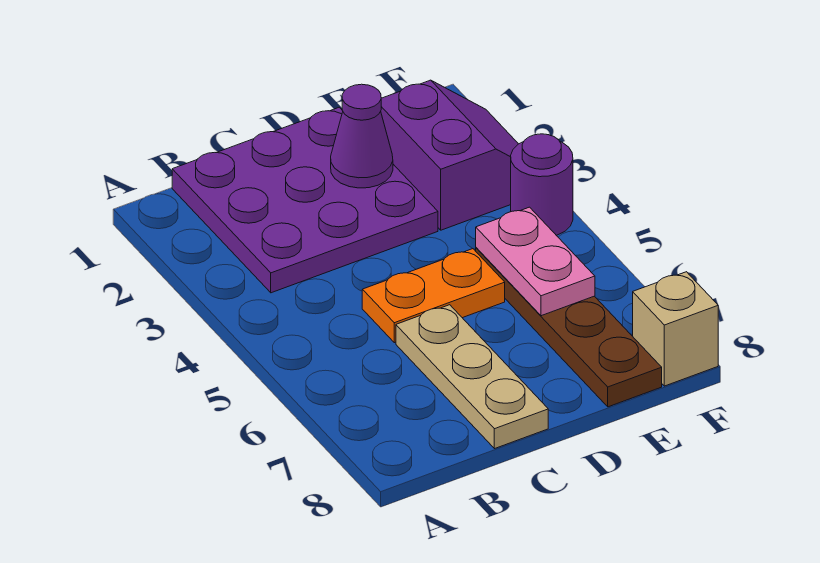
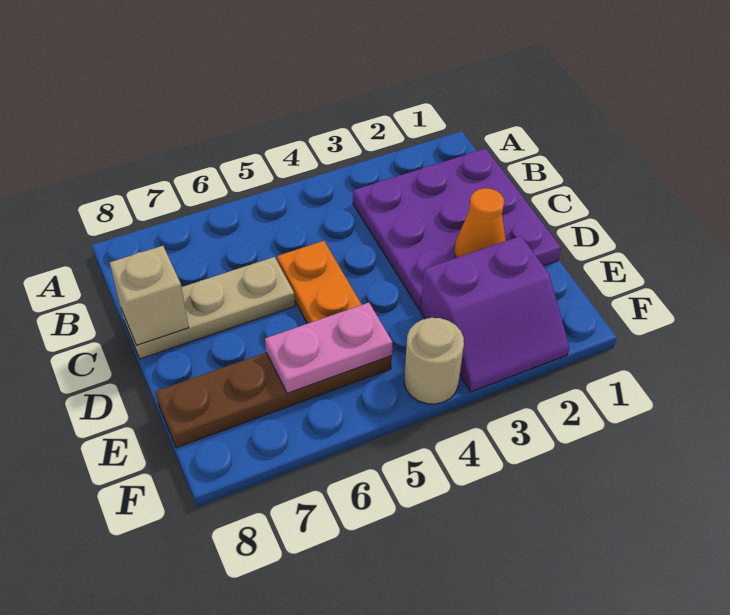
purple 1x1 cone [331,84,393,188] -> orange 1x1 cone [455,188,506,258]
purple 1x1 round brick [511,134,573,235] -> tan 1x1 round brick [404,318,464,404]
tan 1x1 brick [633,272,718,386] -> tan 1x1 brick moved to [110,246,189,345]

